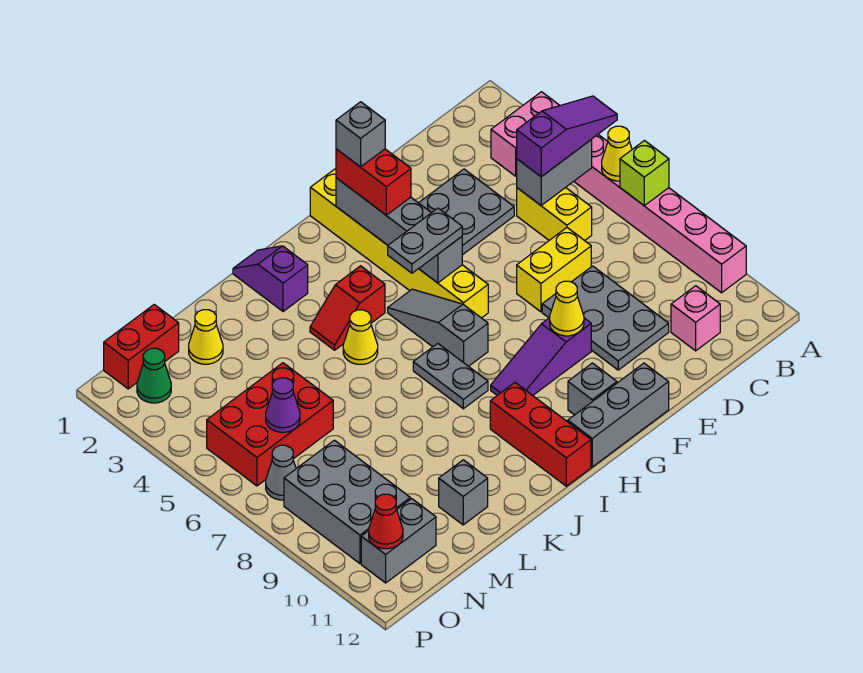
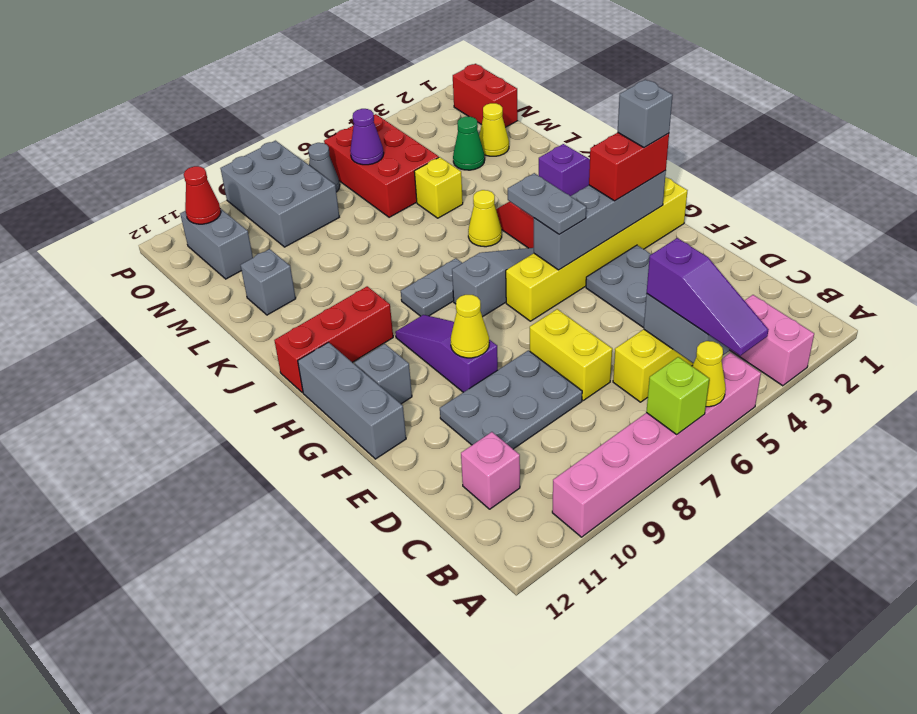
none -> yellow 1x1 brick [414,157,463,218]
grey 2x3 brick [284,440,410,563] -> grey 2x3 brick turned to [220,141,339,247]
green 1x1 cone [137,348,171,403] -> green 1x1 cone moved to [453,117,485,170]

